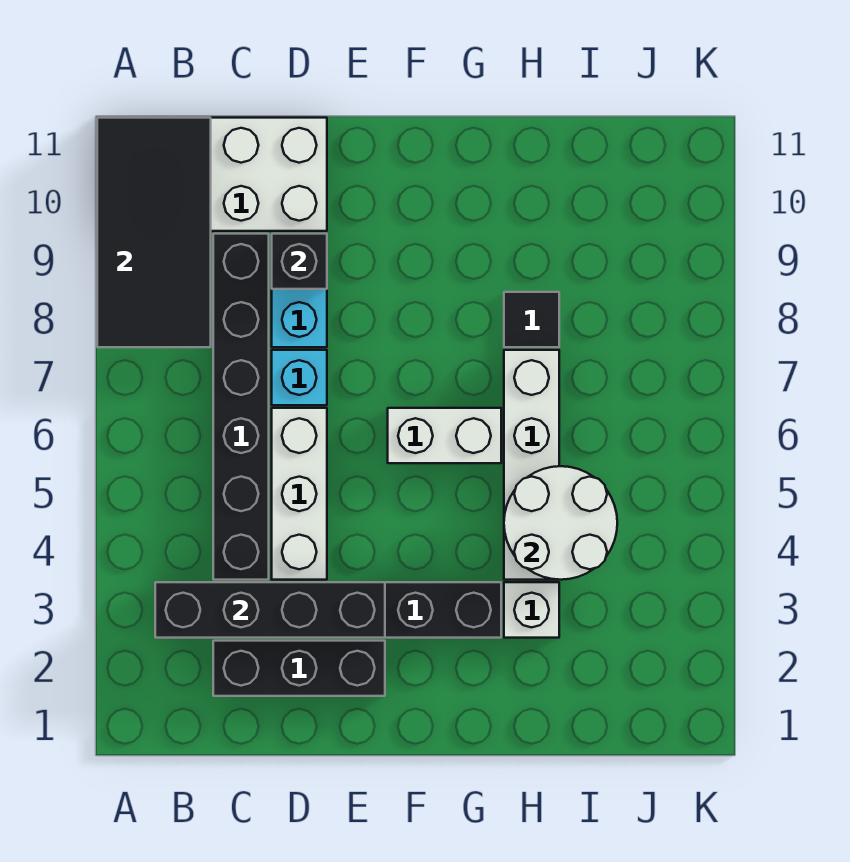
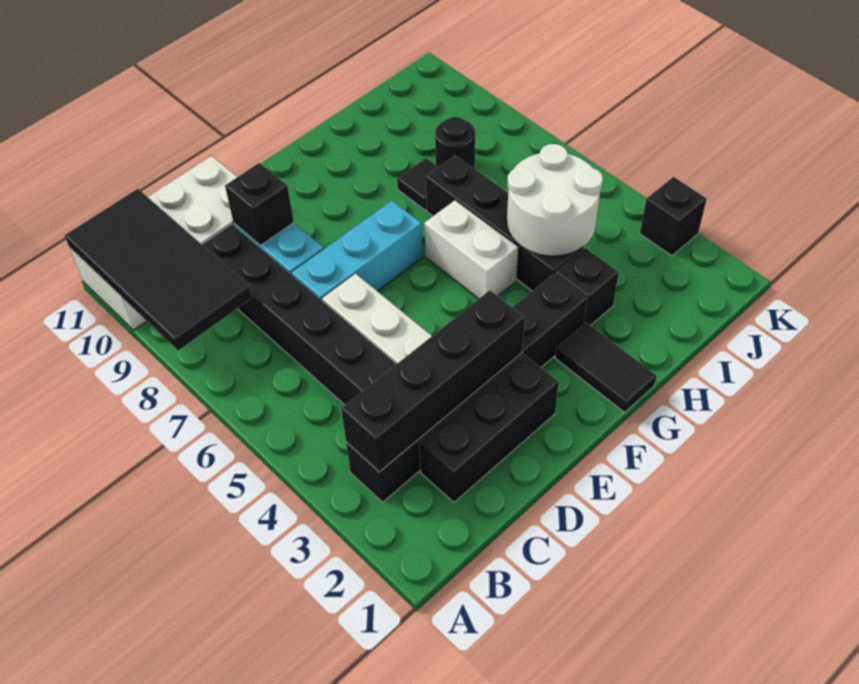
cyan 1x1 brick [272,350,327,405] -> cyan 1x3 brick [292,201,423,300]
white 1x2 brick [388,408,501,463] -> white 1x2 brick turned to [424,200,518,299]
none -> black 1x2 tile [555,323,657,413]
white 1x1 brick [504,582,559,638] -> black 1x1 brick [555,248,619,325]
white 1x4 brick [504,350,559,580] -> black 1x4 brick [426,155,584,291]
none -> black 1x1 round brick [435,117,475,169]
none -> black 1x1 brick [640,177,707,256]

